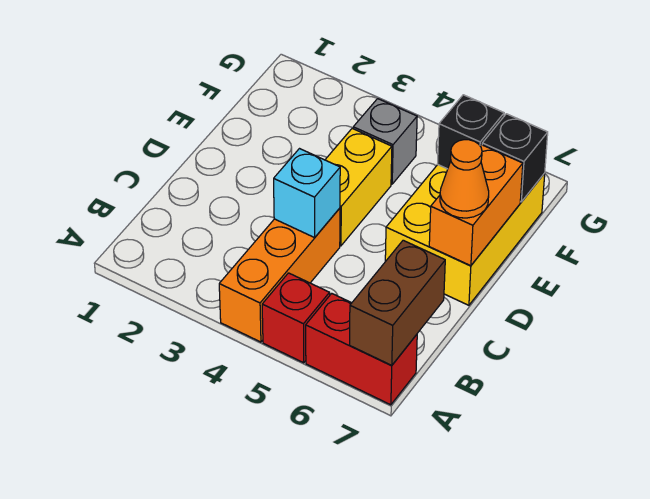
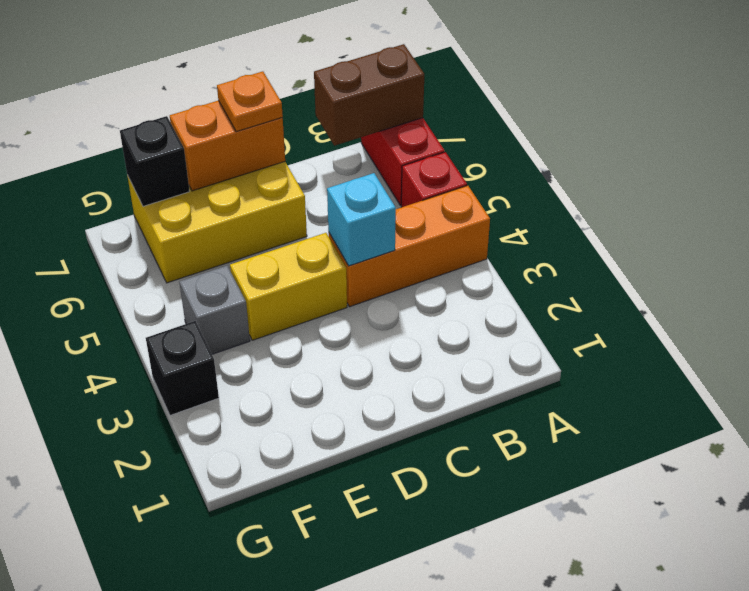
orange 1x1 cone [440,140,489,218] -> orange 1x1 plate [217,71,283,132]
black 1x1 brick [438,95,504,169] -> black 1x1 brick moved to [146,321,219,415]

